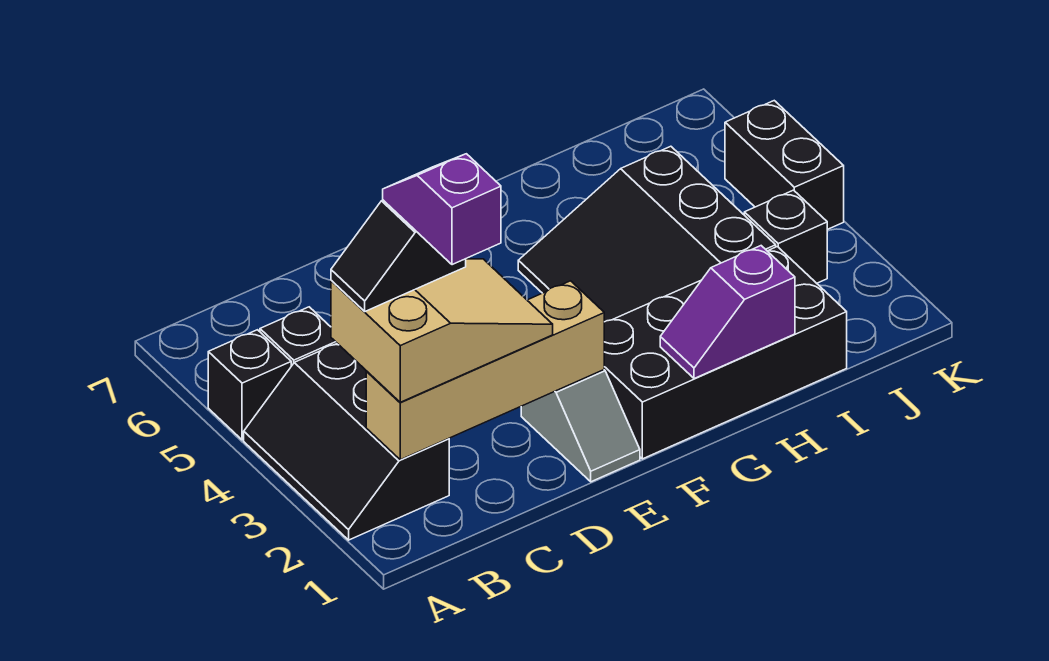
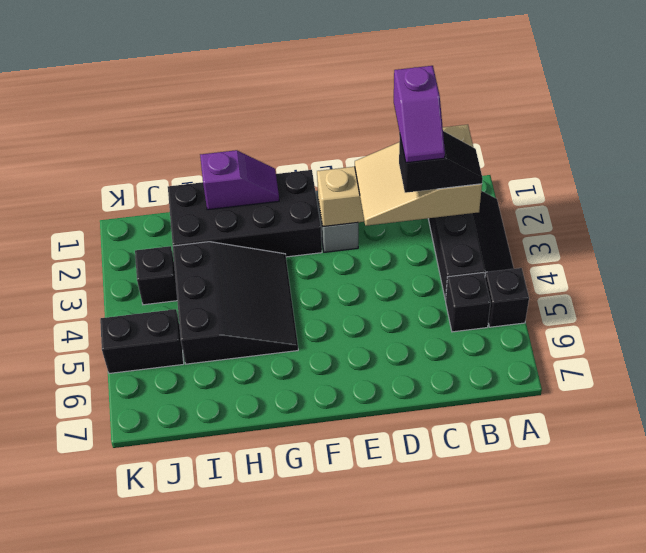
black 1x2 brick [725,101,844,230] -> black 1x2 brick turned to [100,309,184,373]

